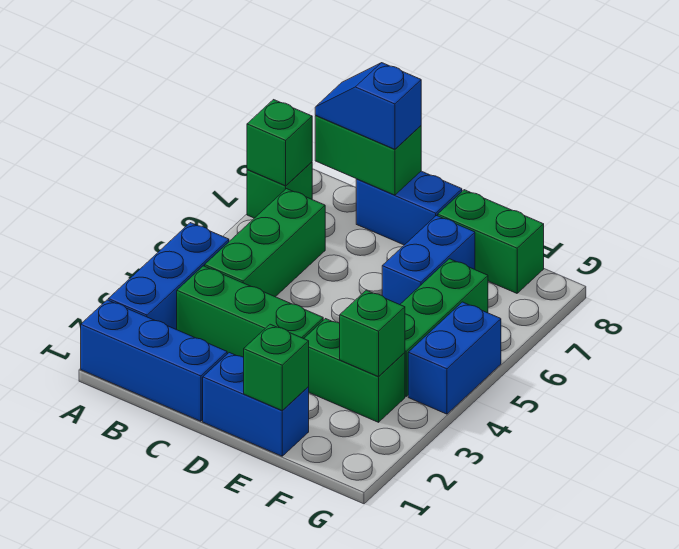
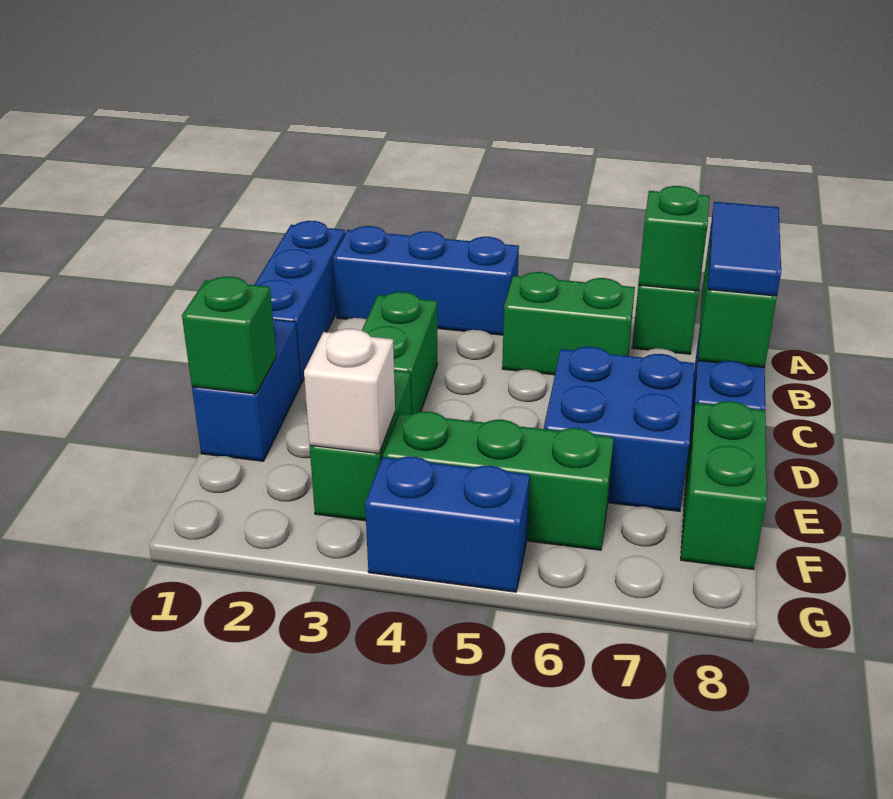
green 1x3 brick [177,266,323,357] -> green 1x2 brick [362,292,438,414]
green 1x3 brick [205,189,325,297] -> green 1x2 brick [502,272,635,375]
blue 1x2 slope [315,63,421,149] -> blue 1x2 tile [708,202,781,296]
blue 1x2 brick [382,216,475,305] -> blue 2x2 brick [544,347,694,511]
green 1x1 brick [340,290,405,377] -> white 1x1 brick [304,329,395,453]

